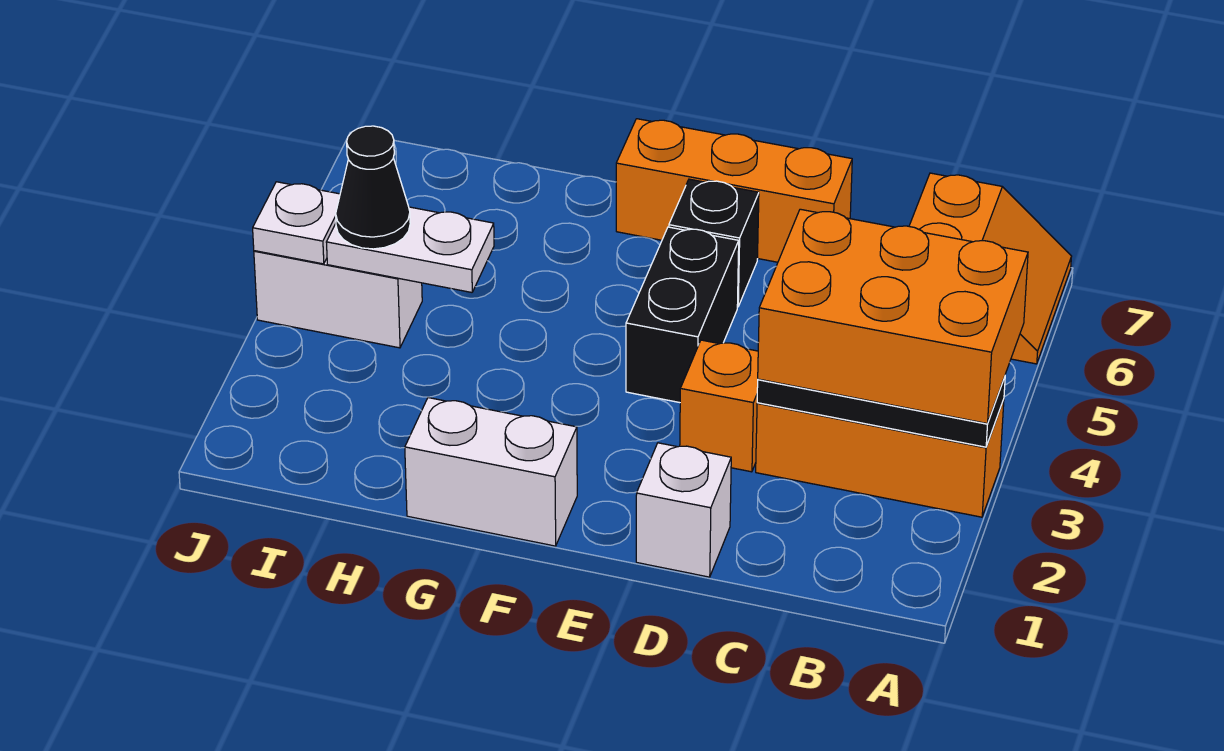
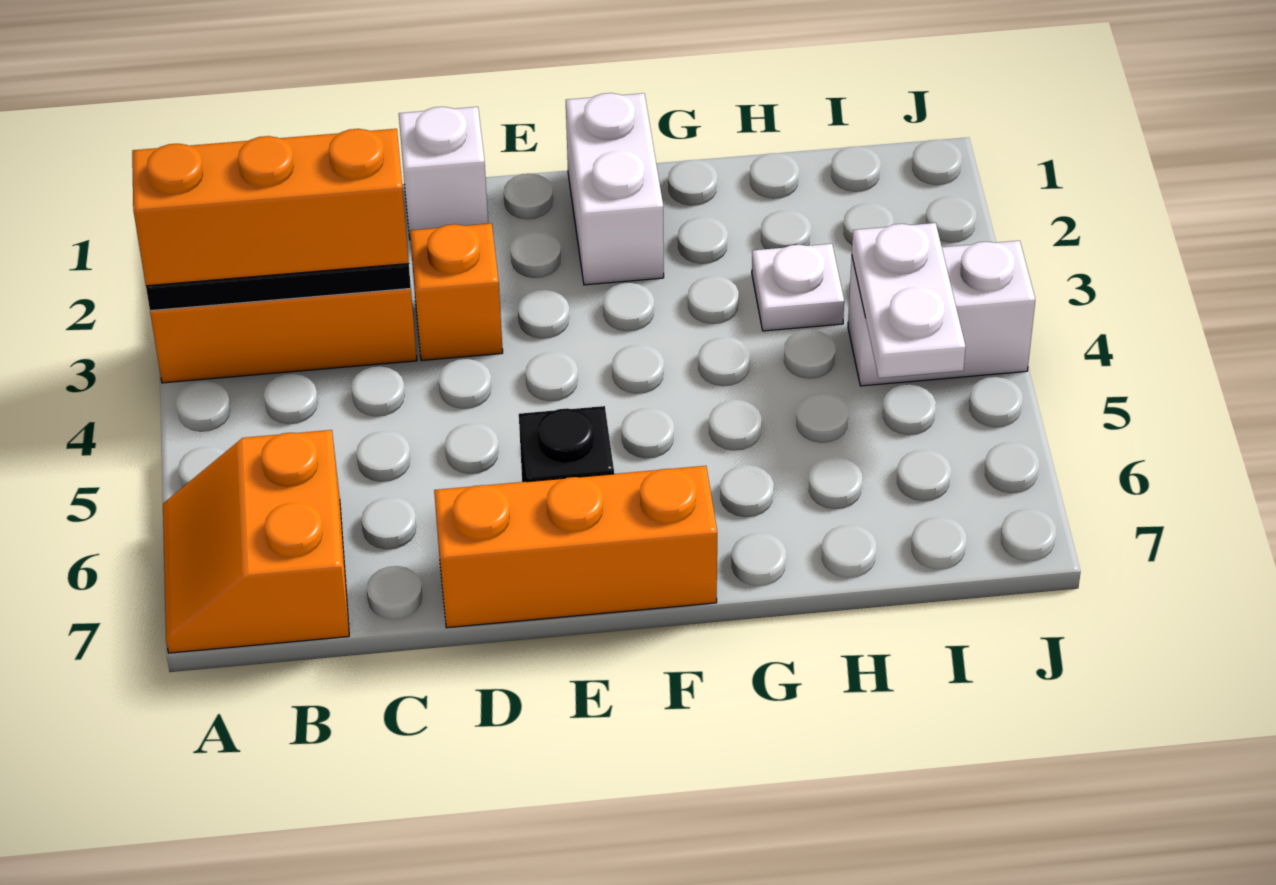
orange 2x3 brick [758,209,1028,424] -> orange 1x3 brick [132,129,409,286]
black 1x2 brick [626,227,739,403] -> none
white 1x2 brick [405,398,577,546] -> white 1x2 brick turned to [566,93,664,285]
white 1x2 plate [326,207,494,292] -> white 1x2 plate turned to [852,223,966,378]
black 1x1 cone [336,126,410,249] -> none
white 1x1 plate [253,182,340,264] -> white 1x1 plate moved to [752,244,844,331]

